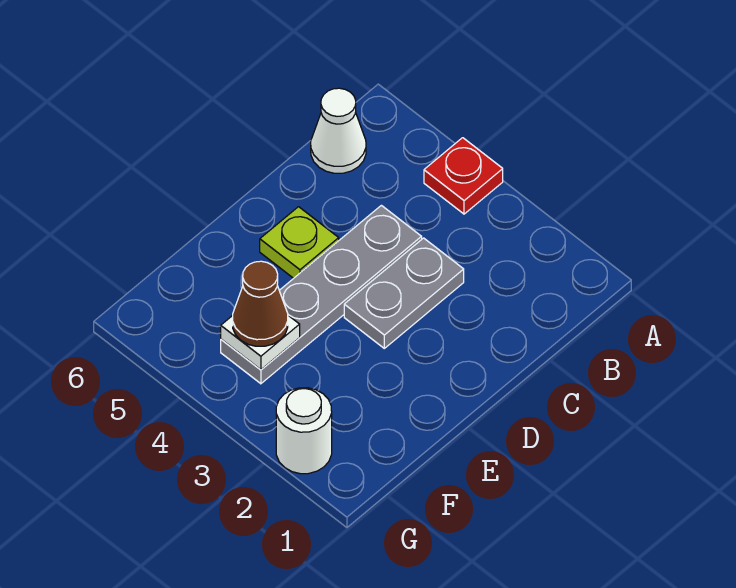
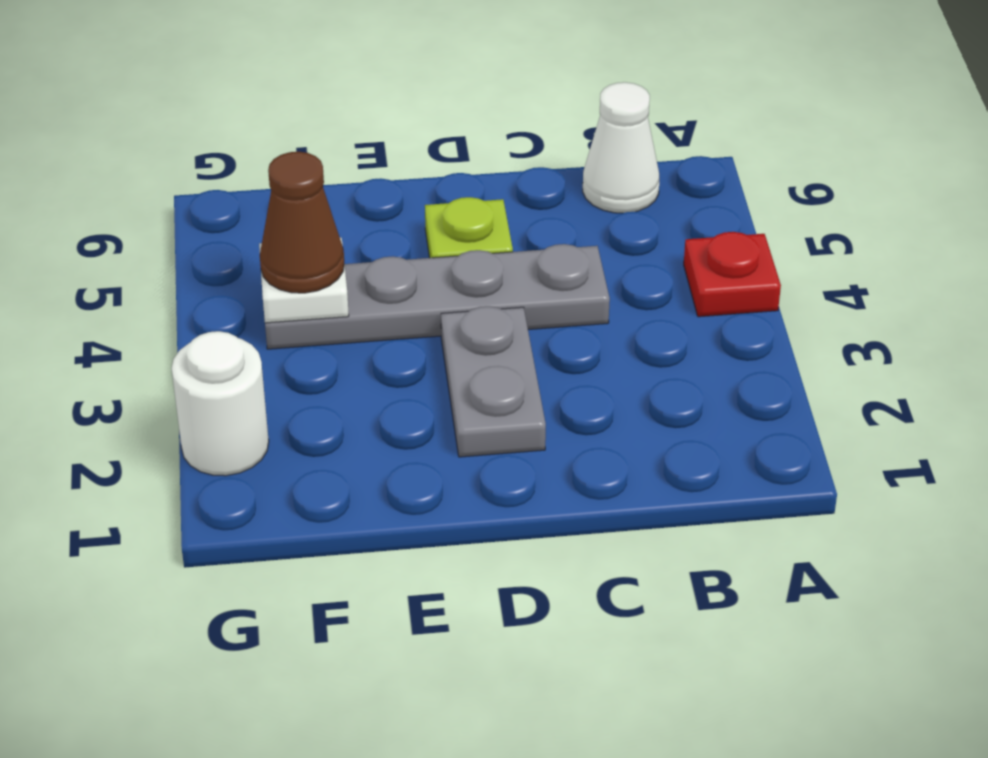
grey 1x2 plate [344,238,464,348] -> grey 1x2 plate turned to [441,306,546,457]

